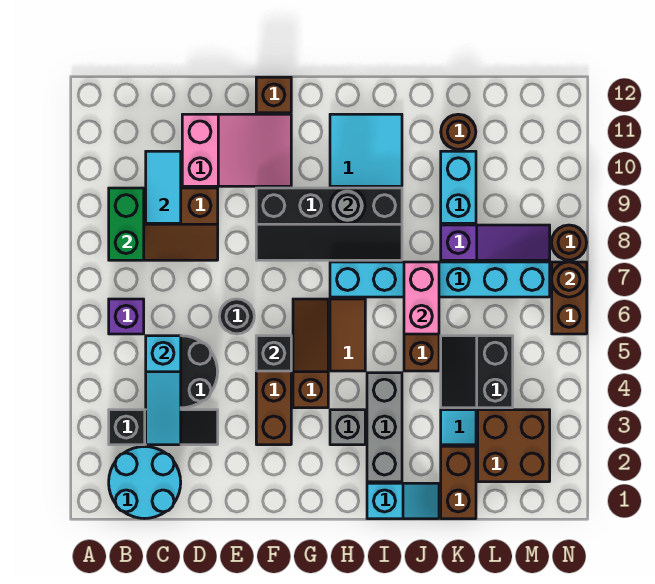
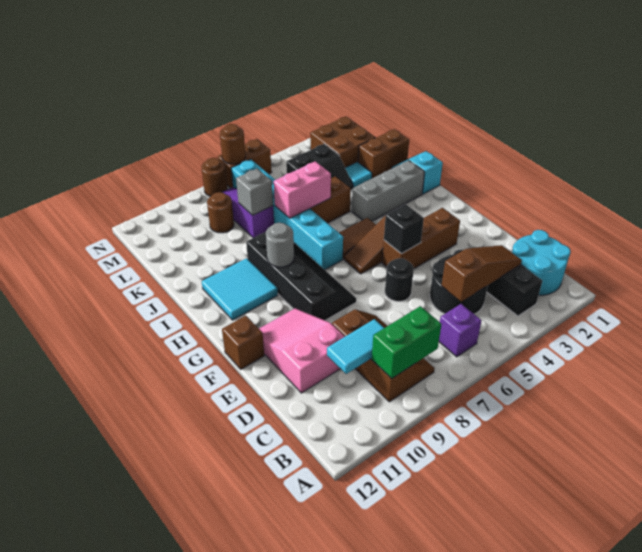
cyan 1x3 slope [146,336,181,445] -> brown 1x3 slope [441,245,522,302]
grey 1x1 brick [330,410,365,445] -> grey 1x1 brick moved to [236,169,273,215]
cyan 1x2 brick [441,151,476,223] -> none
brown 1x1 round brick [441,114,476,149] -> brown 1x1 round brick moved to [207,192,234,233]

